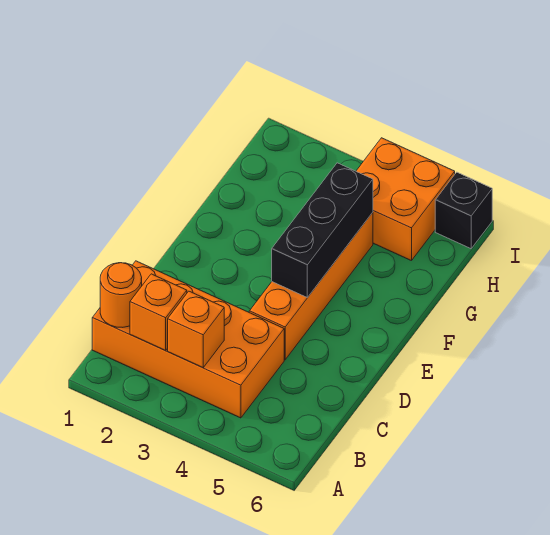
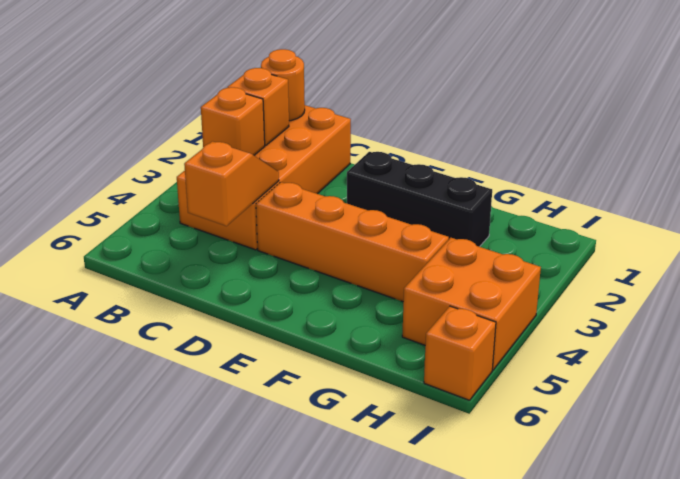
none -> orange 1x2 slope [184,141,279,226]
black 1x3 brick [272,163,373,298] -> black 1x3 brick moved to [347,152,492,247]
black 1x1 brick [435,172,492,249] -> orange 1x1 brick [424,306,496,400]

